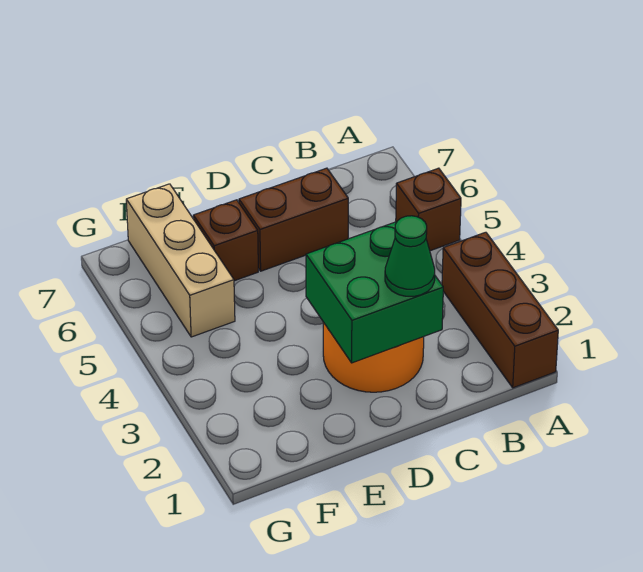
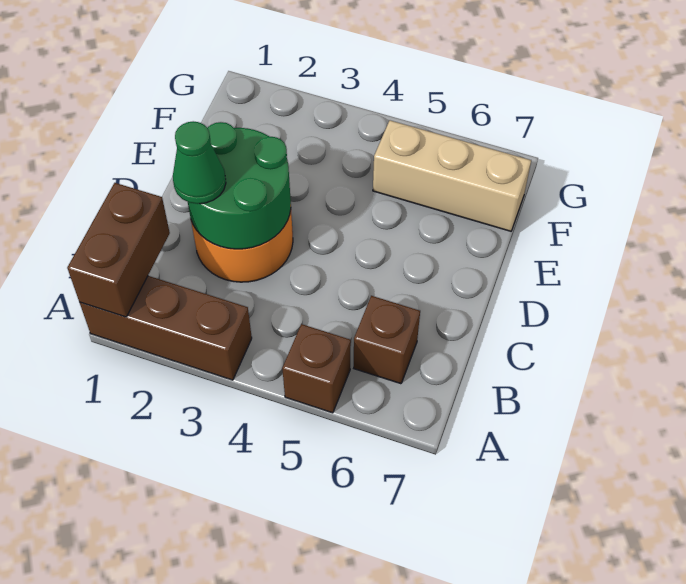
green 2x2 brick [306,222,443,363] -> green 2x2 round brick [188,122,291,249]
brown 1x2 brick [239,168,348,271] -> brown 1x2 brick moved to [67,183,170,317]
brown 1x1 brick [193,200,258,281] -> brown 1x1 brick moved to [354,296,420,384]

